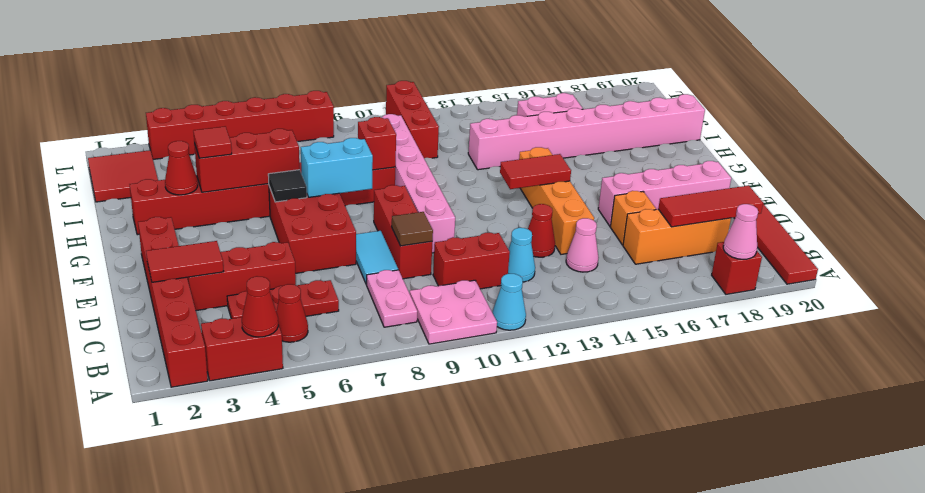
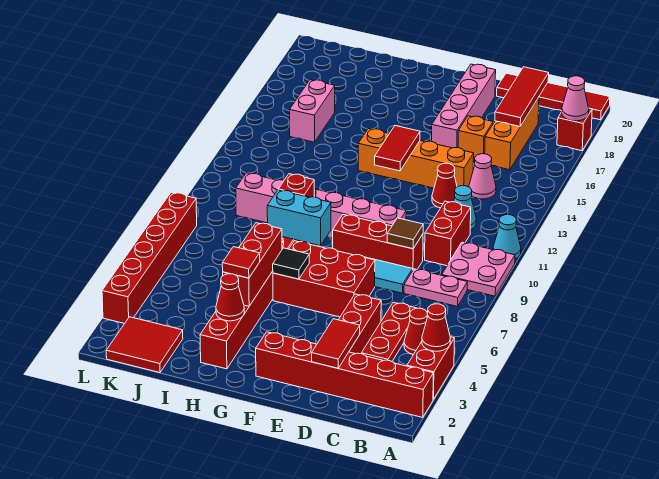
cyan 1x2 brick [301,138,373,197] -> cyan 1x2 brick turned to [267,190,331,246]
pink 1x8 brick [468,94,705,170] -> none
red 1x3 brick [386,81,439,158] -> none

